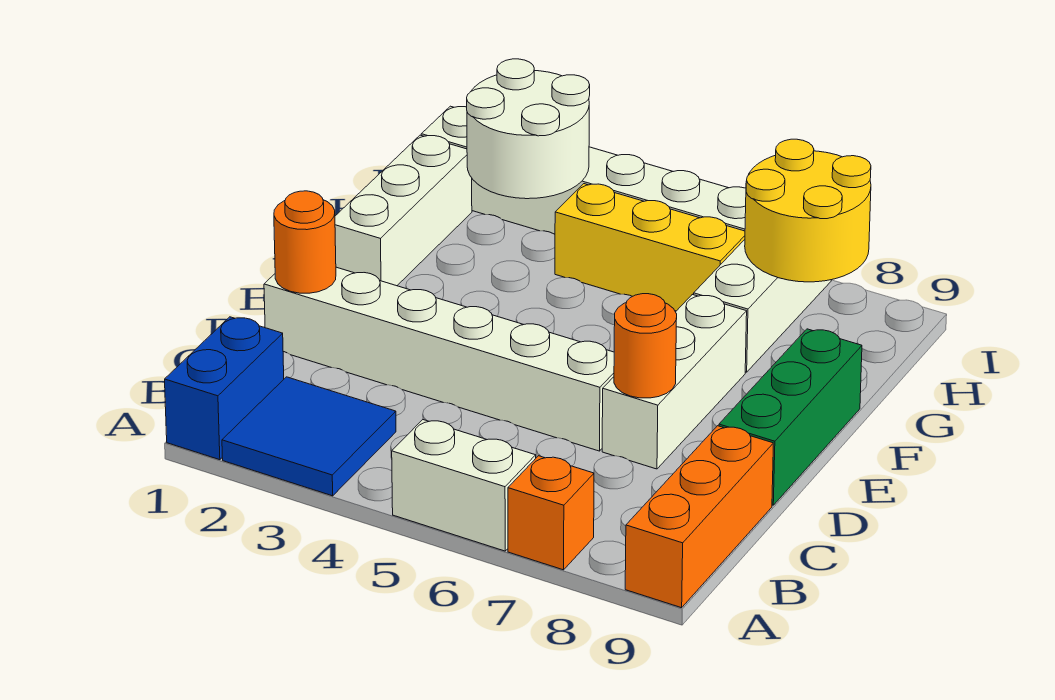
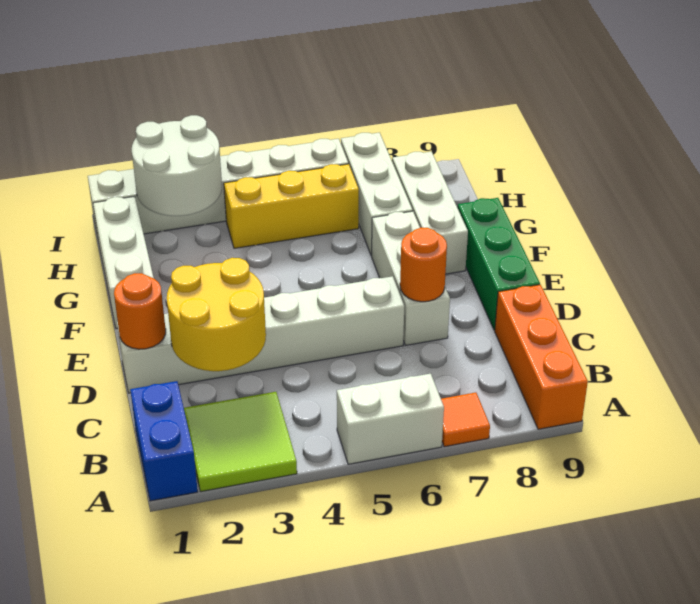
blue 2x2 tile [222,377,396,496] -> lime 2x2 tile [184,392,297,492]
orange 1x1 brick [508,456,594,570] -> orange 1x1 tile [441,393,490,447]
none -> white 1x3 brick [392,152,468,274]
yellow 2x2 round brick [745,139,871,282] -> yellow 2x2 round brick moved to [167,258,266,371]

